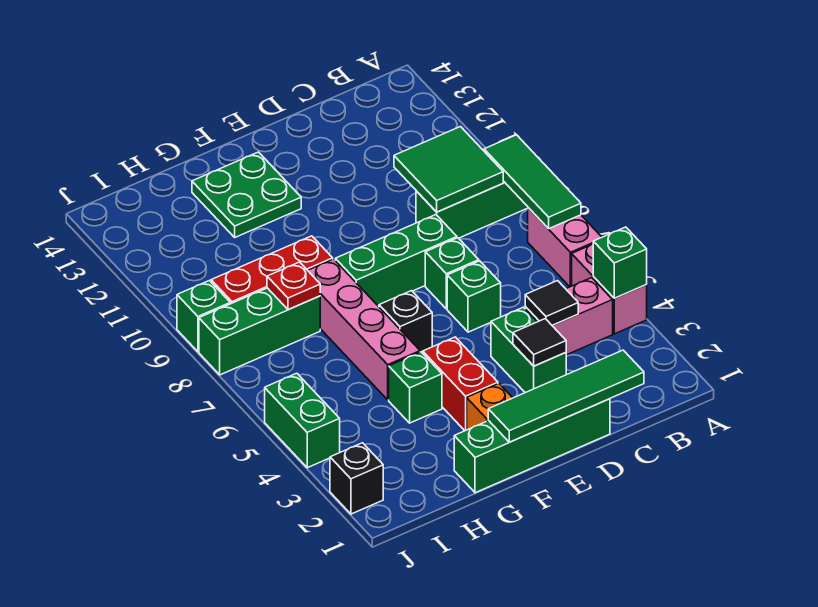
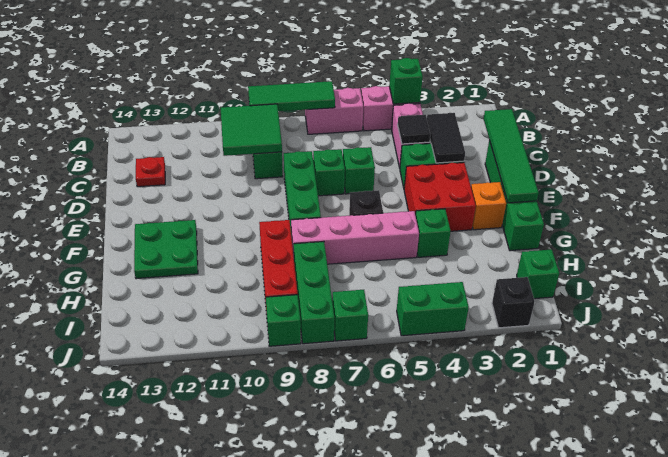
black 1x1 tile [513,319,566,366] -> black 1x2 tile [427,113,465,163]
red 1x2 brick [423,337,498,431] -> red 2x2 brick [404,162,476,231]
red 1x1 plate [267,262,320,310] -> red 1x1 plate moved to [136,157,165,187]
none -> green 1x1 brick [517,249,559,299]
none -> green 1x1 brick [332,290,368,341]

